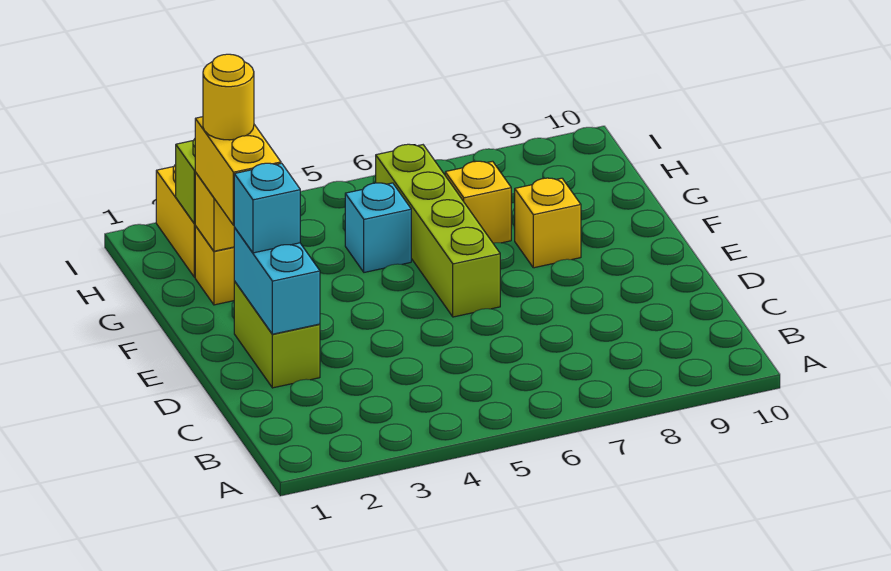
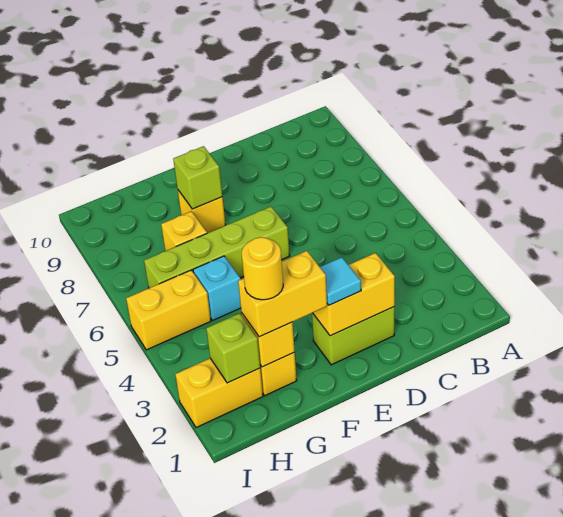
cyan 1x2 brick [234,228,320,334] -> yellow 1x2 brick [313,253,395,336]
cyan 1x1 brick [234,163,300,253] -> cyan 1x1 tile [320,257,361,305]
none -> lime 1x1 brick [173,146,222,209]
none -> yellow 1x2 brick [126,270,211,350]

